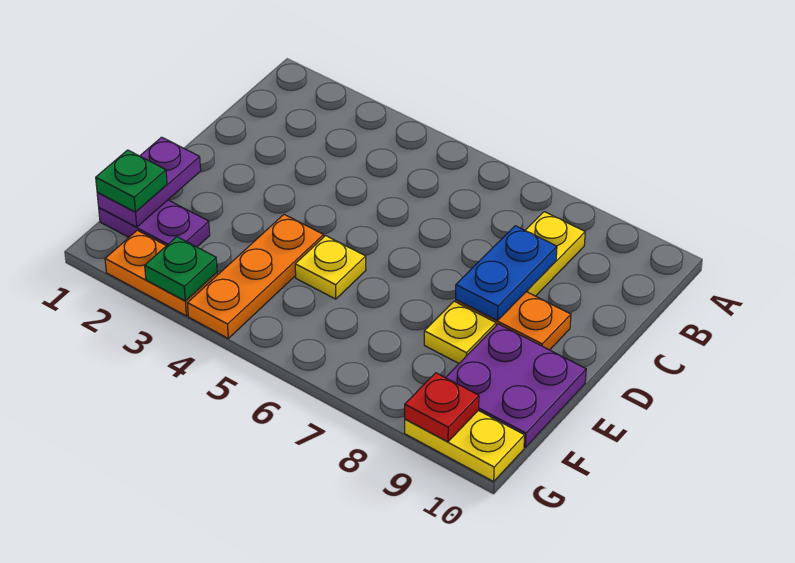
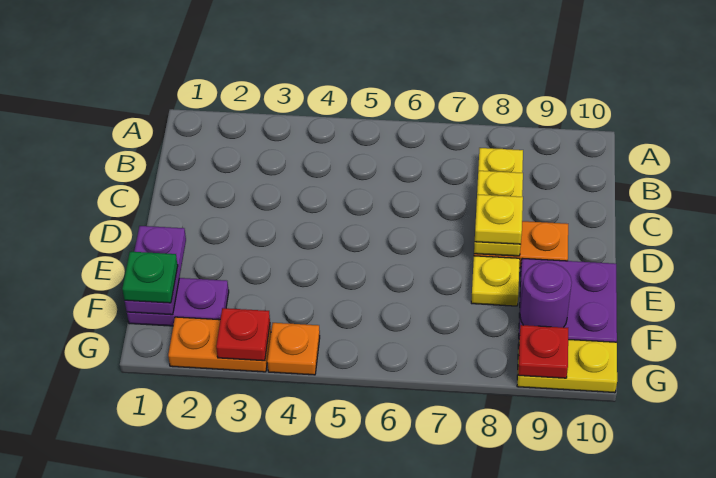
blue 1x2 plate [456,226,557,321] -> yellow 1x2 plate [474,171,523,256]
orange 1x3 plate [188,214,324,338] -> orange 1x1 plate [267,323,320,375]
yellow 1x1 plate [295,236,366,299] -> yellow 1x1 plate moved to [475,194,523,244]
none -> purple 1x1 round brick [520,262,572,327]
green 1x1 plate [145,237,217,301] -> red 1x1 plate [216,308,270,361]

